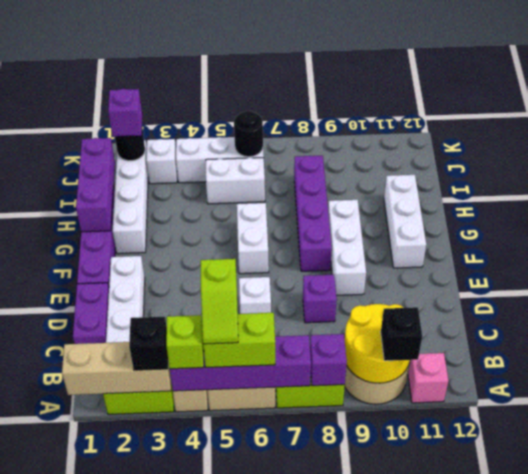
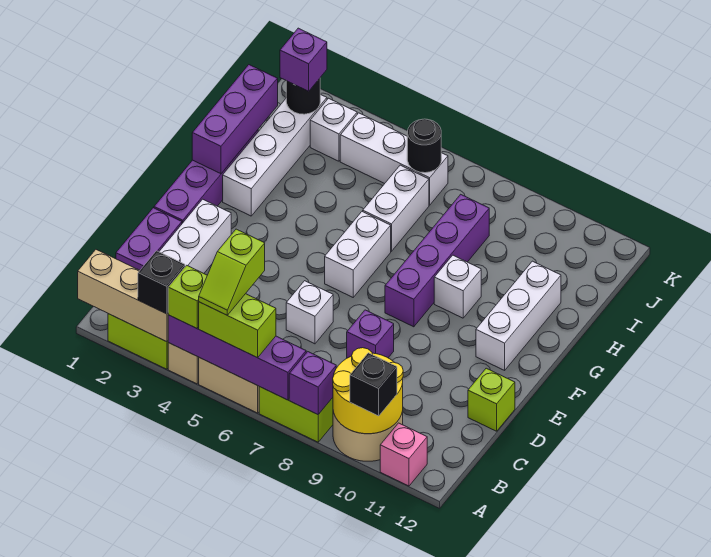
none -> lime 1x1 brick [468,368,515,431]
white 1x3 brick [328,200,366,295] -> white 1x1 brick [434,255,481,318]
white 1x2 brick [206,158,265,204] -> white 1x2 brick turned to [363,165,429,251]

